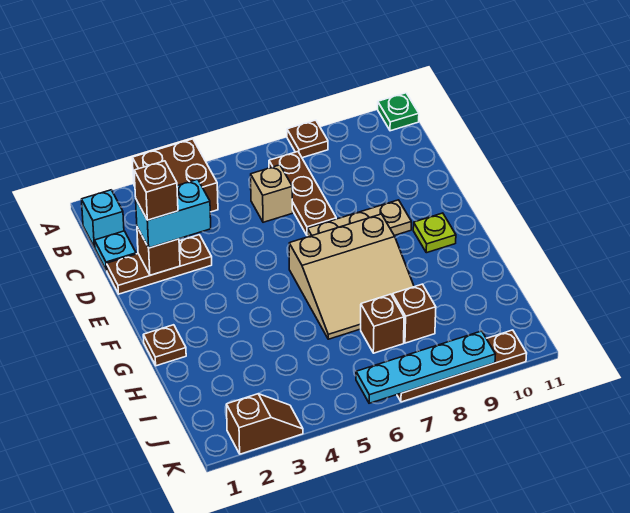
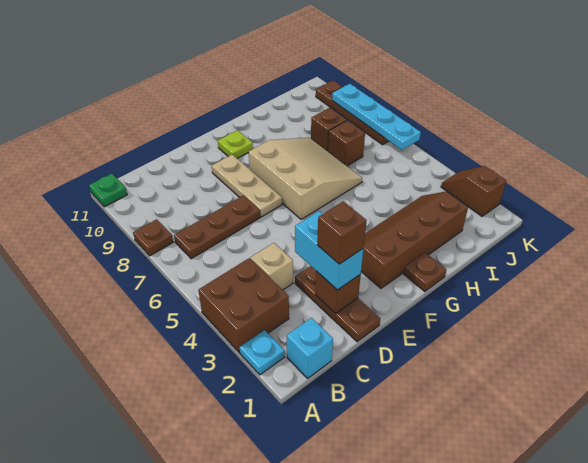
cyan 1x1 plate [95,231,136,271] -> cyan 1x1 plate moved to [240,330,285,375]
tan 1x1 brick [251,165,293,222] -> tan 1x1 brick moved to [251,243,293,290]
none -> brown 2x4 slope [361,191,468,288]

